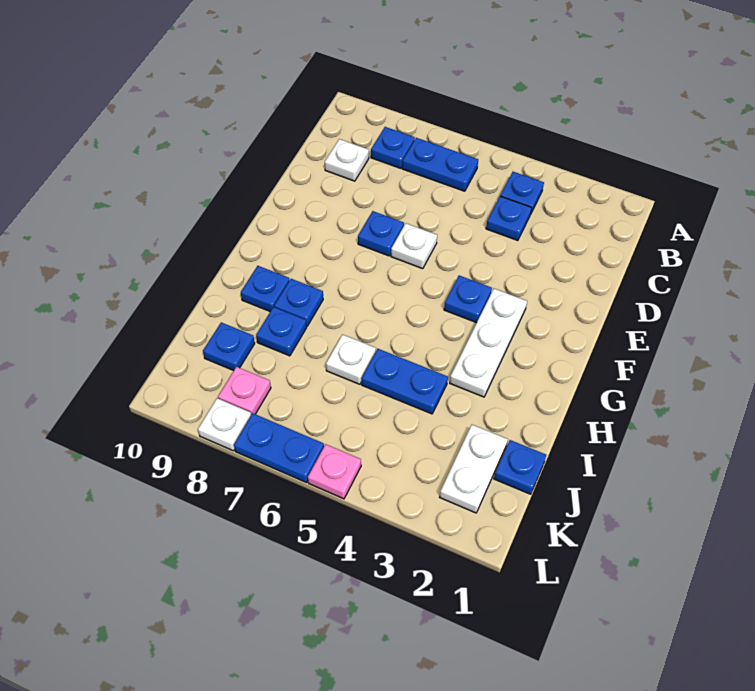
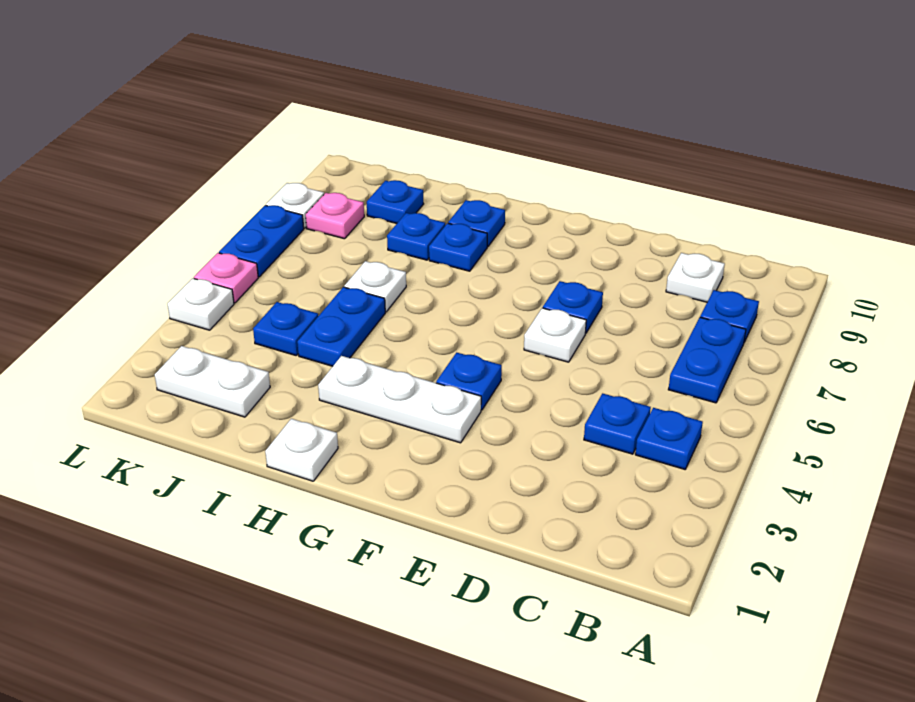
none -> white 1x1 plate [265,419,338,481]
blue 1x1 plate [494,440,546,494] -> blue 1x1 plate moved to [253,302,318,355]
none -> white 1x1 plate [168,278,234,330]

